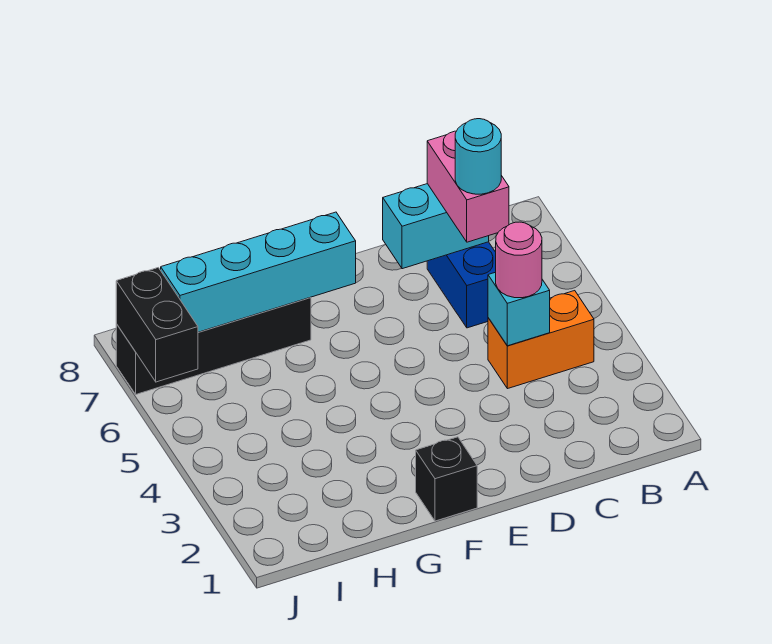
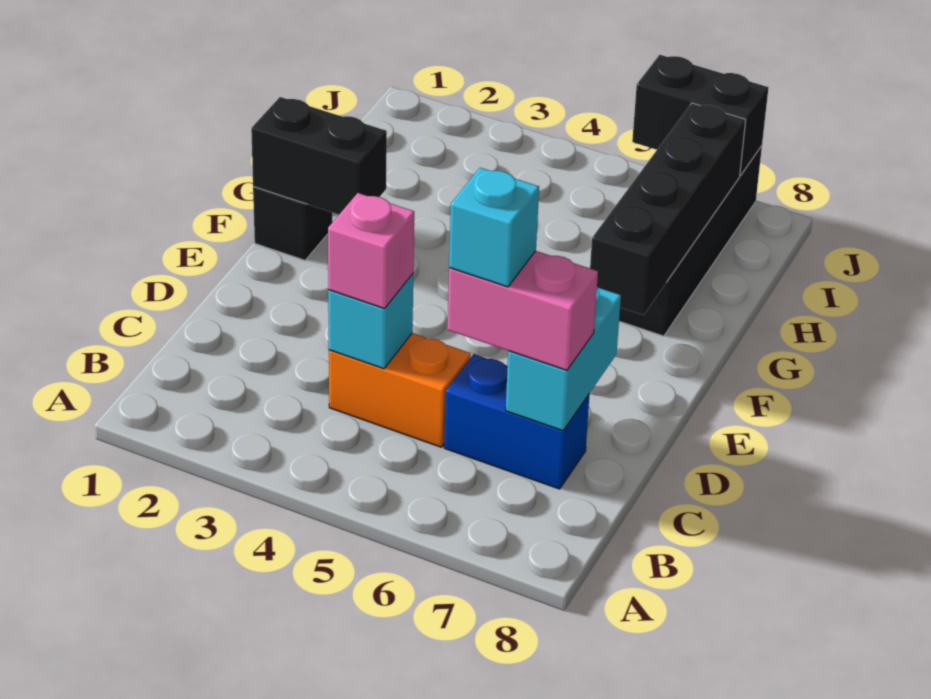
orange 1x2 brick [488,291,594,389] -> orange 1x2 brick turned to [329,333,471,447]
pink 1x1 round brick [496,222,542,298] -> pink 1x1 brick [328,193,414,309]
cyan 1x1 round brick [455,119,501,194] -> cyan 1x1 brick [449,168,539,287]
none -> black 1x2 brick [251,97,387,215]
cyan 1x4 brick [161,212,356,332] -> black 1x4 brick [590,103,746,315]

